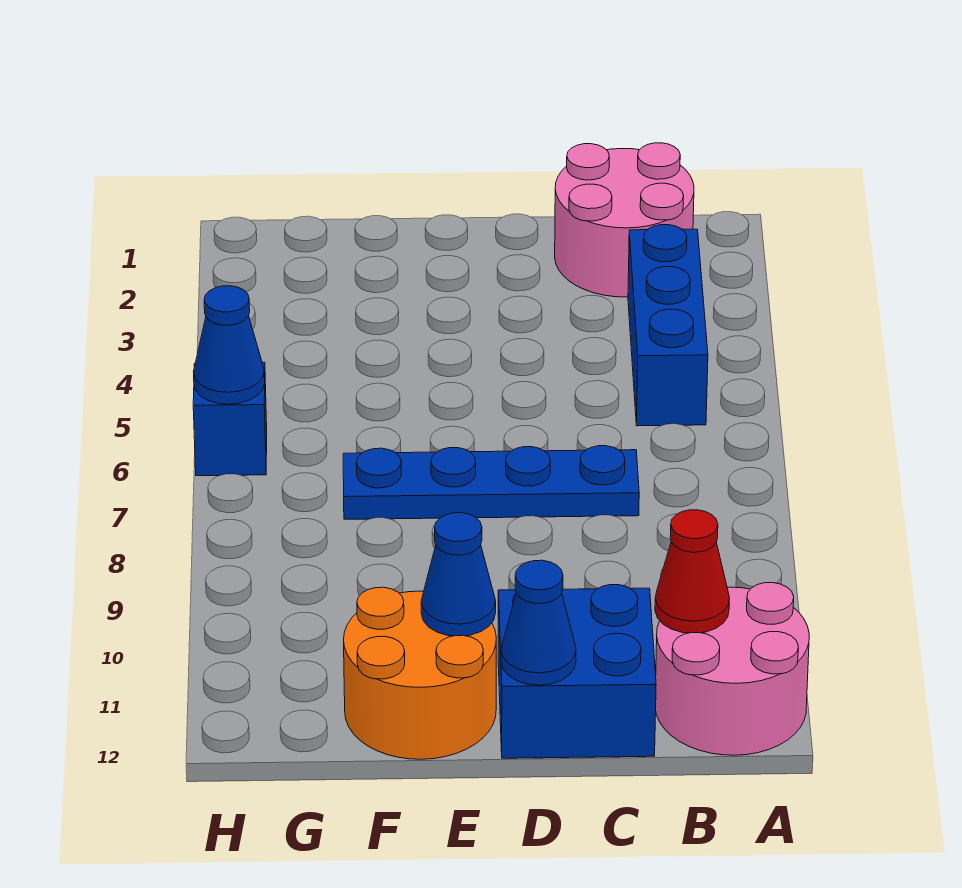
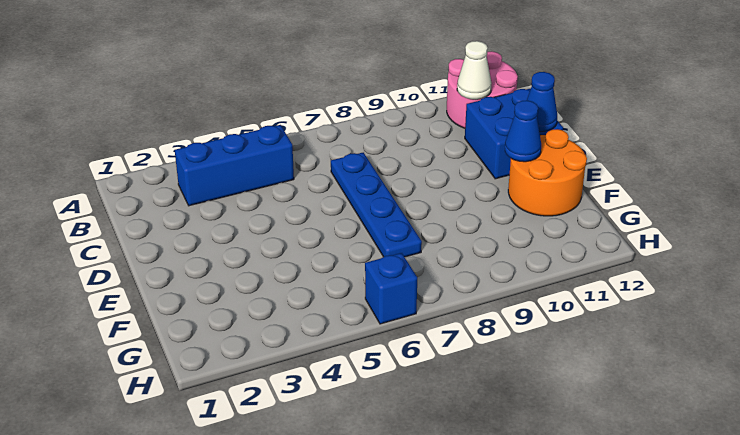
pink 2x2 round brick [555,143,694,297] -> none
red 1x1 cone [655,510,730,633] -> white 1x1 cone [457,41,492,99]
blue 1x1 cone [194,286,265,404] -> none

